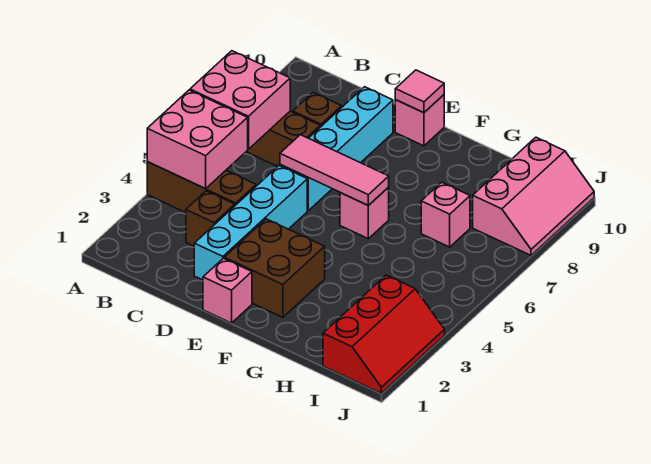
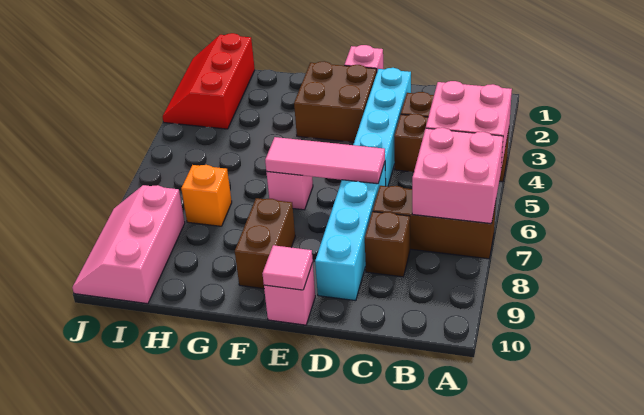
none -> brown 1x2 brick [235,198,295,289]
pink 1x1 brick [421,182,470,247] -> orange 1x1 brick [181,165,232,226]

